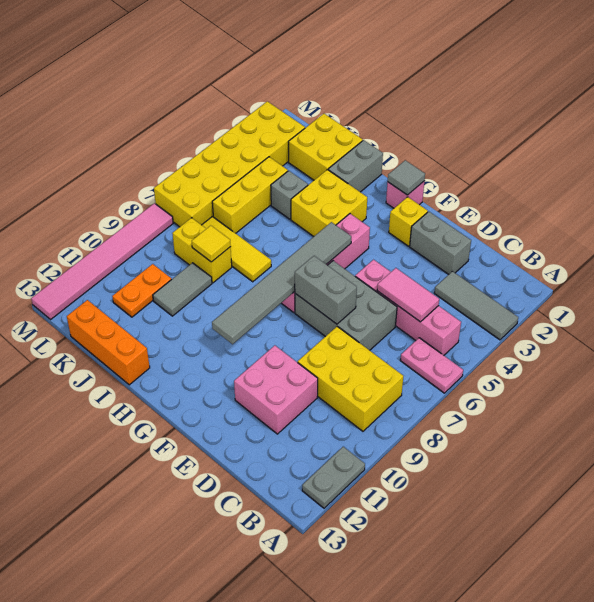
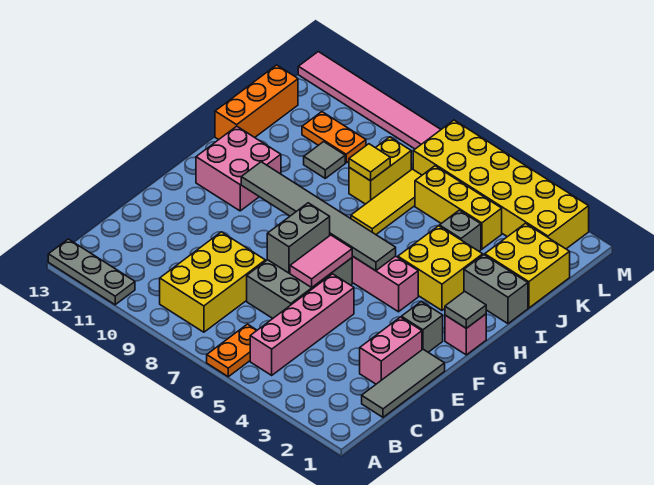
grey 1x3 tile [434,271,518,340] -> grey 1x3 tile moved to [362,349,445,417]
pink 1x2 plate [400,338,463,393] -> orange 1x2 plate [207,324,257,377]
grey 1x2 plate [302,447,365,508] -> grey 1x3 plate [48,239,135,305]
pink 1x2 tile [377,268,439,322] -> pink 1x2 tile moved to [290,235,352,287]
grey 1x2 brick [410,212,471,274] -> pink 1x2 brick [360,317,422,384]
pink 2x2 brick [234,345,318,434] -> pink 2x2 brick moved to [196,126,281,211]
yellow 1x1 brick [389,197,428,246] -> grey 1x1 brick [401,301,443,352]
grey 1x2 tile [153,263,212,316] -> grey 1x1 tile [304,142,345,178]

